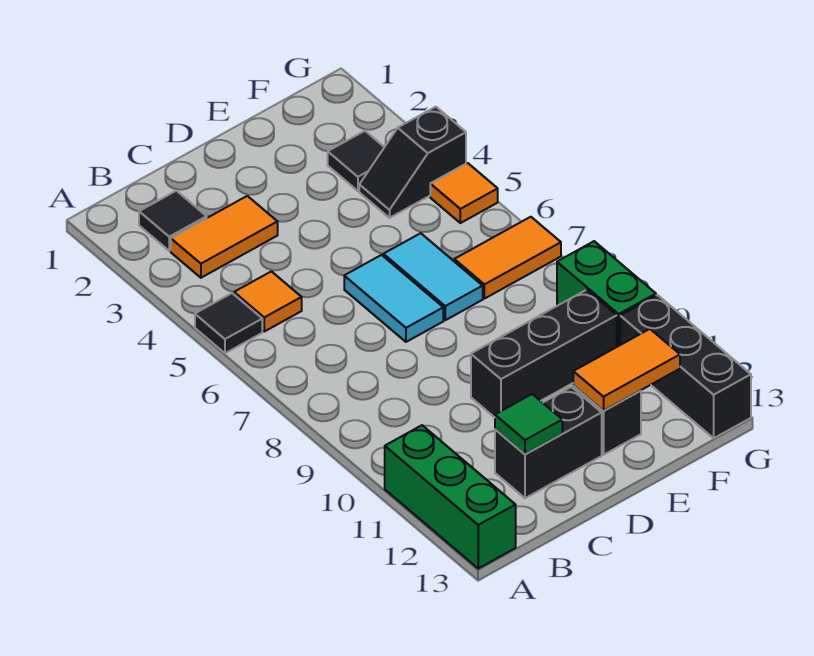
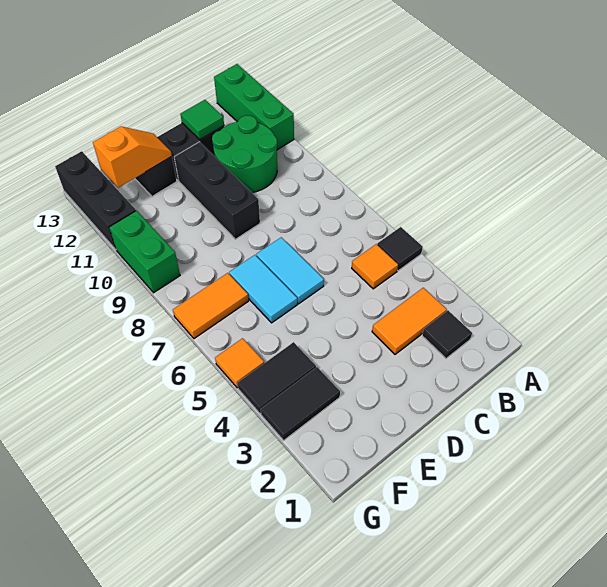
none -> green 2x2 round brick [212,115,277,193]
black 1x3 brick [471,290,617,417] -> black 1x3 brick turned to [174,142,260,239]
orange 1x2 tile [573,329,680,411] -> orange 1x2 slope [93,127,172,188]
black 1x1 tile [328,131,384,191] -> black 1x2 tile [261,367,340,440]
black 1x2 slope [359,107,466,218] -> black 1x2 tile [237,342,316,414]

